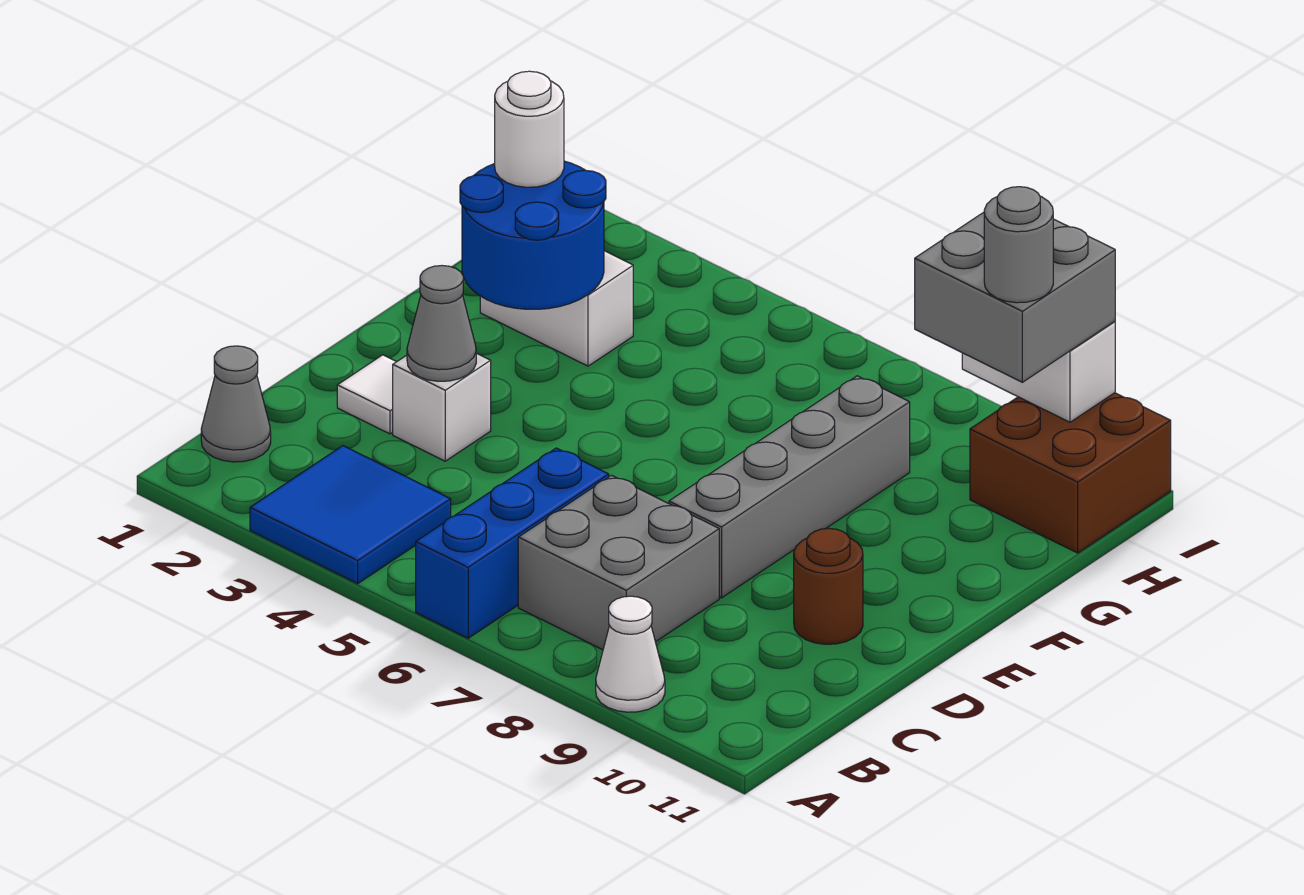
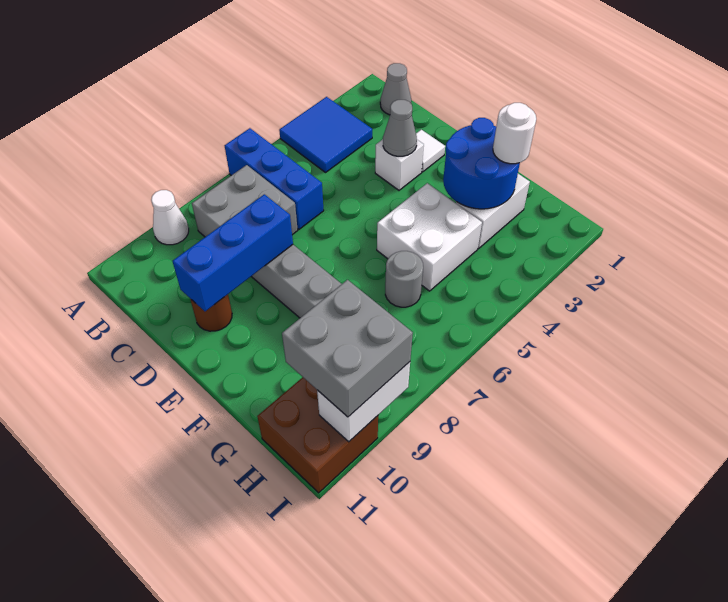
none -> blue 1x3 brick [172,194,293,311]
none -> white 2x2 brick [377,183,482,291]
grey 1x1 round brick [984,187,1053,303] -> grey 1x1 round brick moved to [385,251,423,307]

